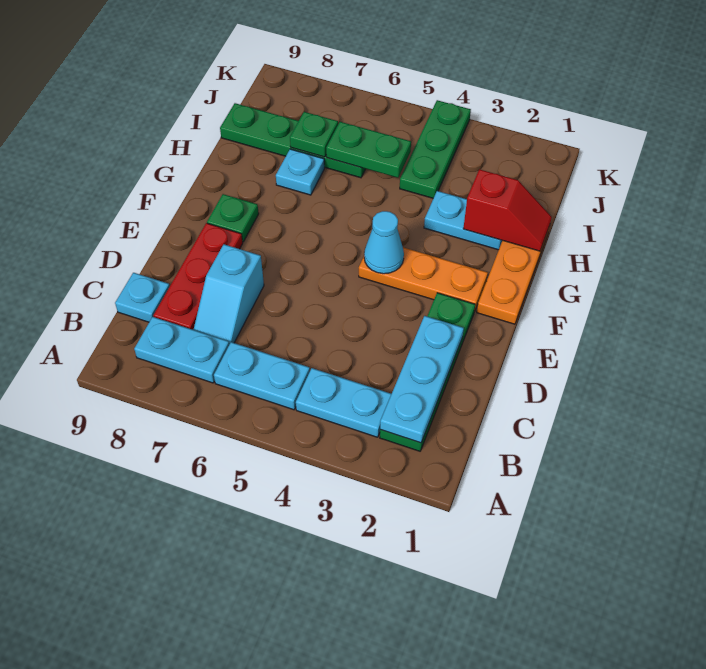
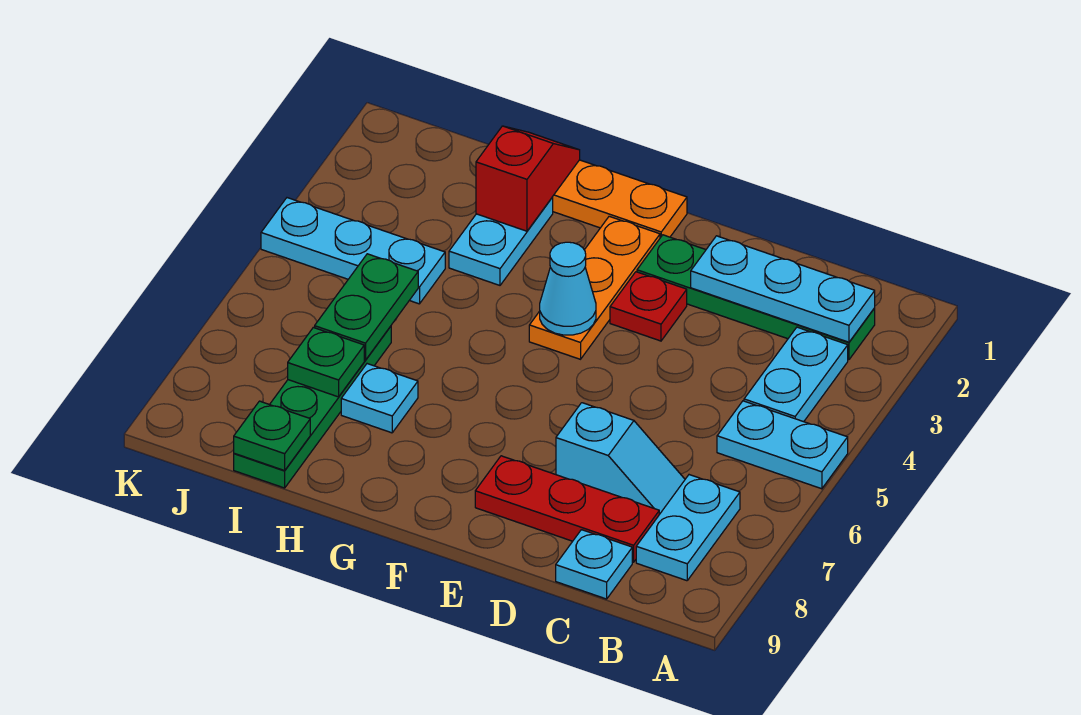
cyan 1x2 plate [214,342,310,410] -> cyan 1x2 plate turned to [717,401,848,489]
none -> red 1x1 plate [610,272,687,341]
green 1x1 plate [207,194,259,242] -> green 1x1 plate moved to [234,401,310,471]
green 1x3 plate [400,100,471,198] -> cyan 1x3 plate [261,198,445,304]

